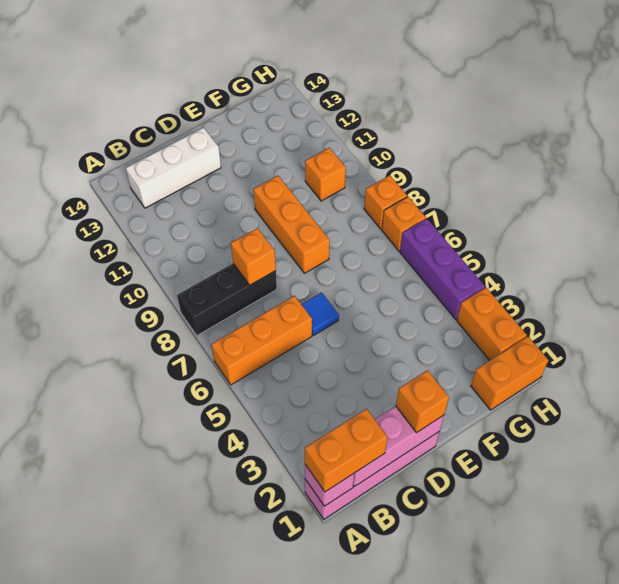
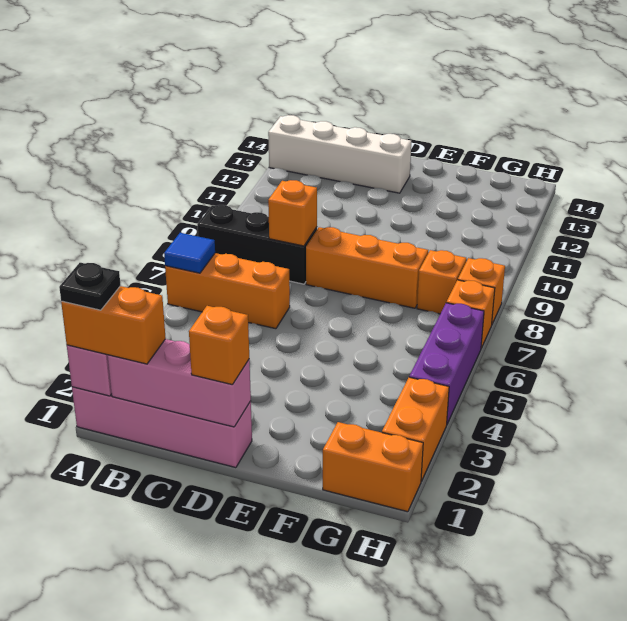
none -> black 1x1 plate [59,263,121,310]
white 1x3 brick [126,128,221,208] -> white 1x4 brick [268,115,411,193]
blue 1x1 tile [301,292,339,335] -> blue 1x1 tile moved to [164,233,215,273]
orange 1x3 brick [253,176,330,273] -> orange 1x3 brick turned to [306,227,428,308]
orange 1x1 brick [305,148,346,201] -> orange 1x1 brick moved to [417,250,466,314]

